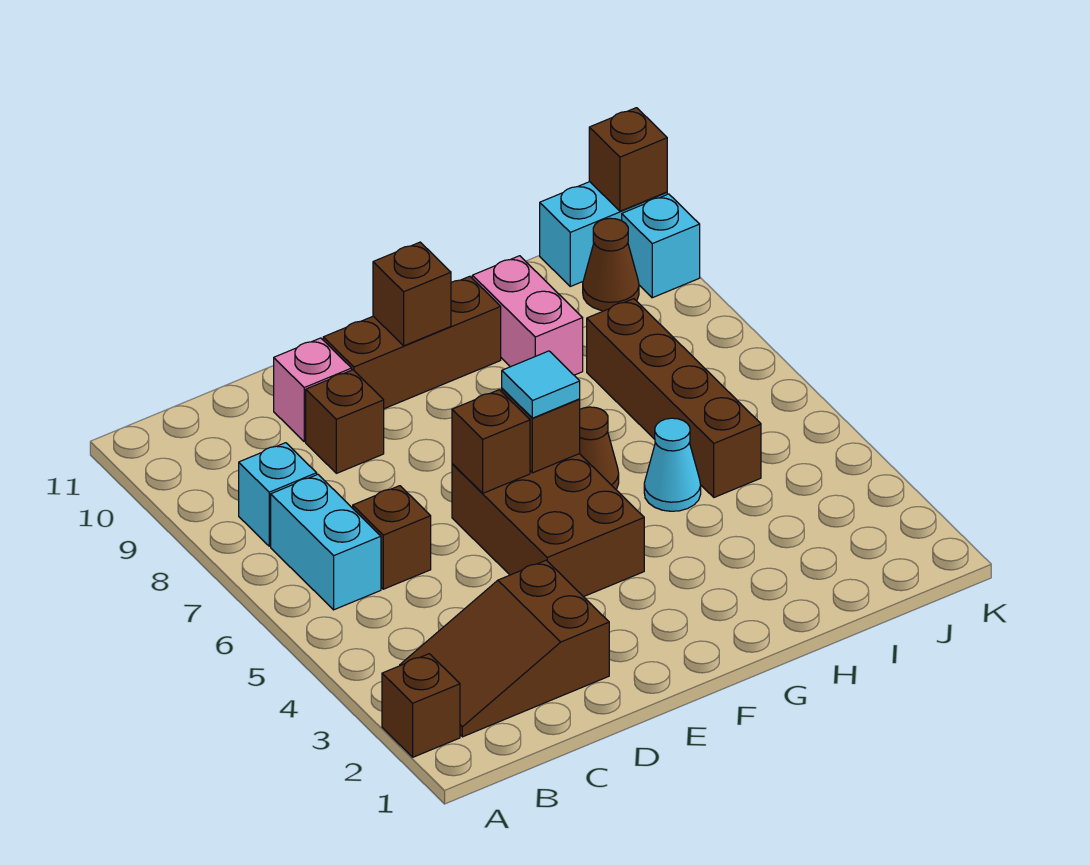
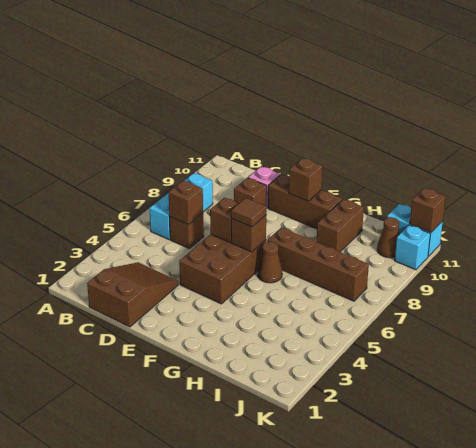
brown 1x1 brick [382,654,460,757] -> brown 1x1 brick moved to [169,180,203,225]
brown 2x3 slope [400,560,609,737] -> brown 2x3 slope turned to [87,262,178,327]
cyan 1x1 tile [502,351,580,418] -> brown 1x1 tile [231,198,266,227]
cyan 1x1 cone [644,418,701,511] -> none
pink 1x2 brick [472,256,583,375] -> brown 1x2 brick [317,199,364,252]
brown 1x4 brick [587,299,761,497] -> brown 1x4 brick turned to [268,227,369,301]

